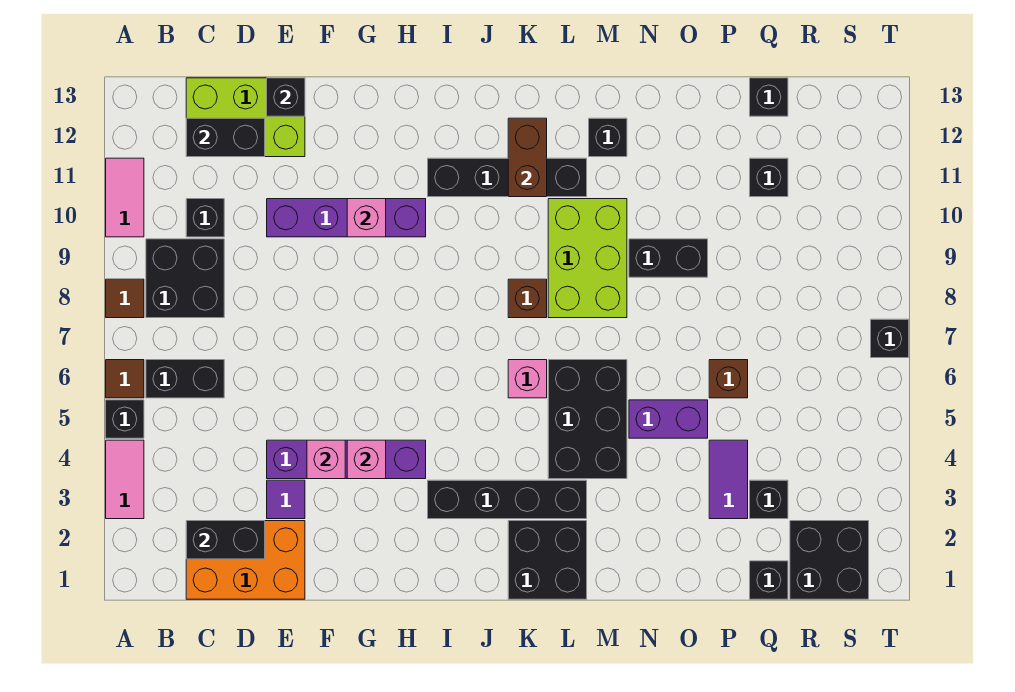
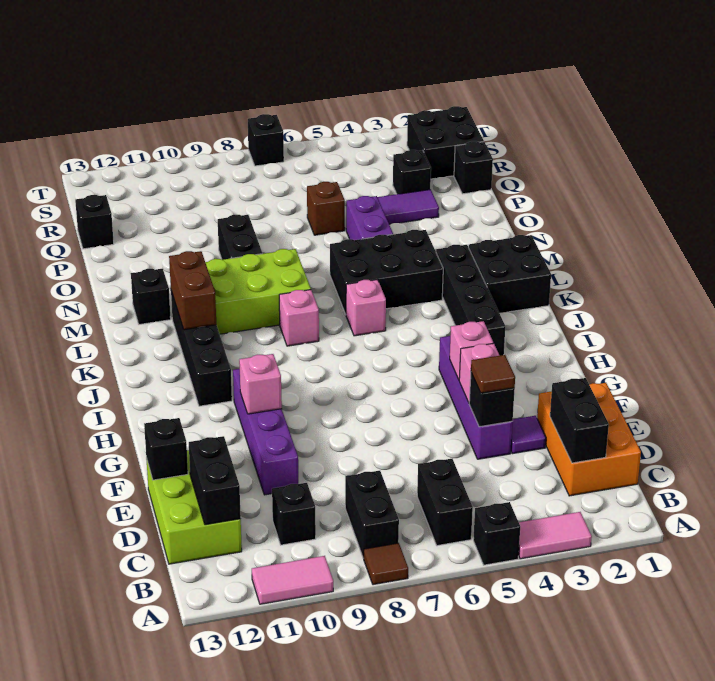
brown 1x1 tile [106,360,144,398] -> brown 1x1 tile moved to [471,355,515,393]
black 2x2 brick [146,239,224,318] -> black 1x2 brick [345,471,399,558]
brown 1x1 brick [508,279,547,318] -> pink 1x1 brick [279,290,319,346]
brown 1x2 brick [508,118,547,197] -> brown 1x2 brick turned to [169,251,216,330]
black 1x1 brick [750,158,788,197] -> black 1x1 brick moved to [469,373,515,427]

